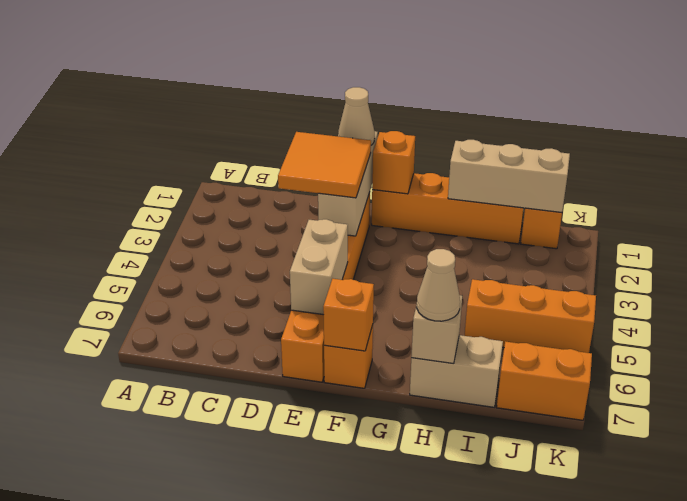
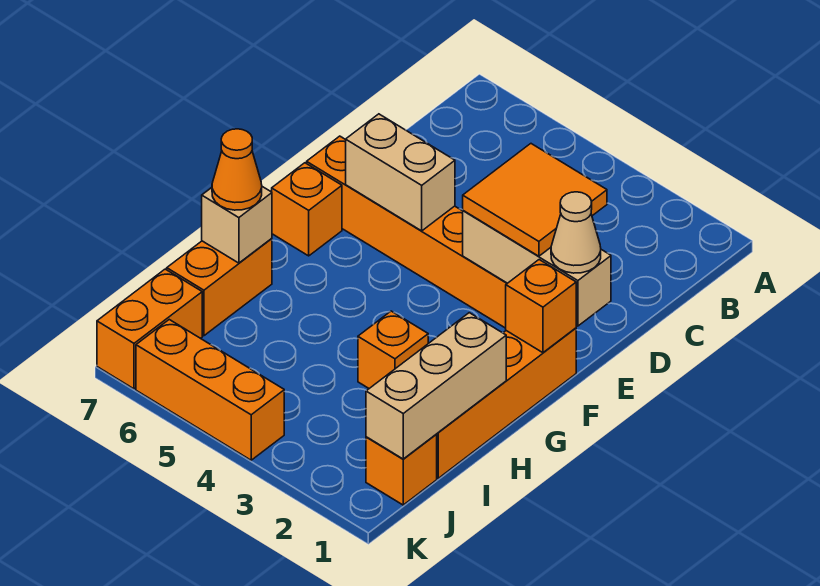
orange 1x1 brick [323,279,374,351] -> orange 1x1 brick moved to [358,311,428,388]
tan 1x2 brick [410,335,503,407] -> orange 1x2 brick [167,238,272,336]
tan 1x1 cone [417,249,460,321] -> orange 1x1 cone [212,129,262,210]
orange 1x3 brick [464,279,596,353] -> orange 1x3 brick turned to [136,320,284,460]

